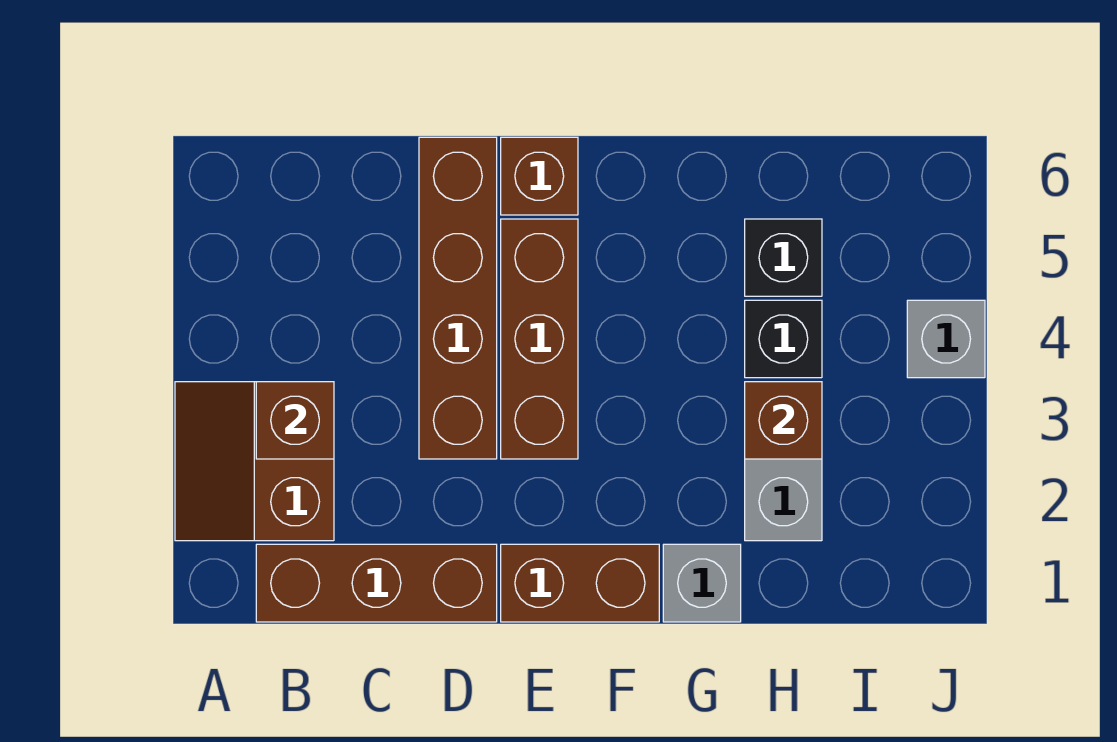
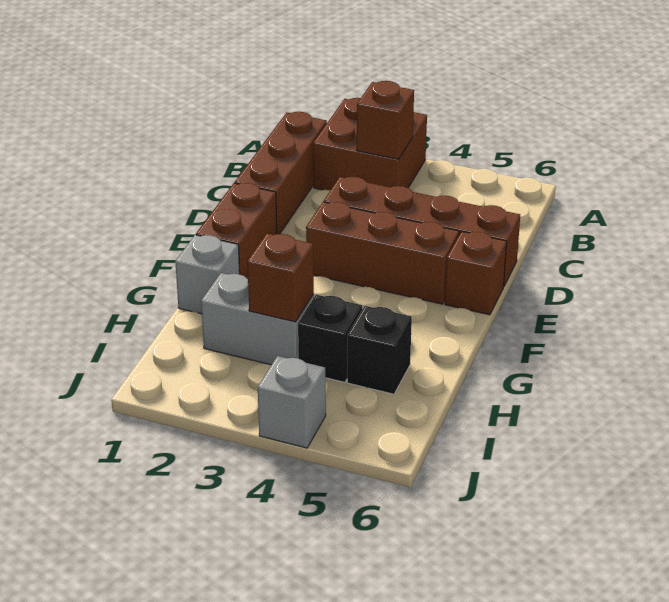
brown 2x2 slope [175,382,334,541] -> brown 2x2 brick [313,98,427,190]

